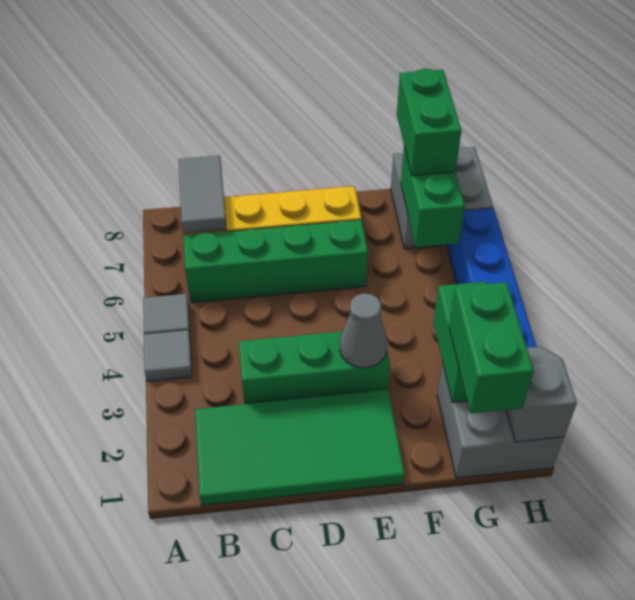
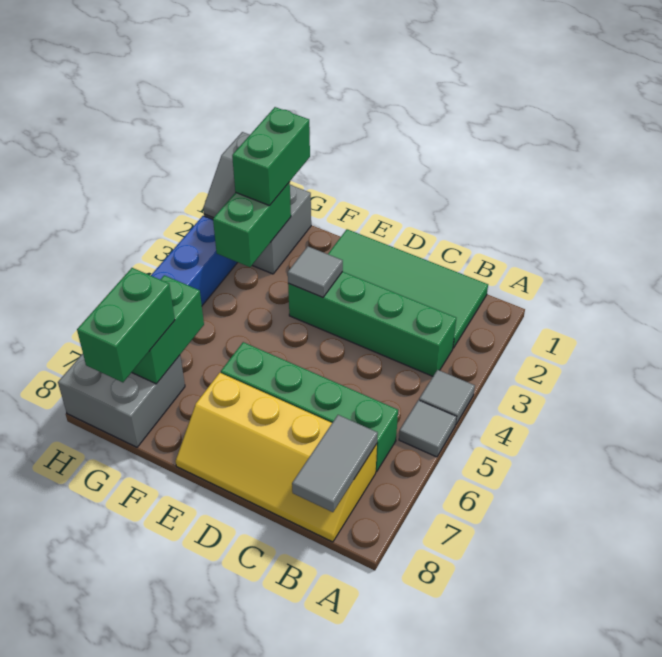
green 1x3 brick [239,331,390,404] -> green 1x4 brick [288,272,456,376]
grey 1x1 cone [340,293,387,368] -> grey 1x1 tile [288,246,343,297]

